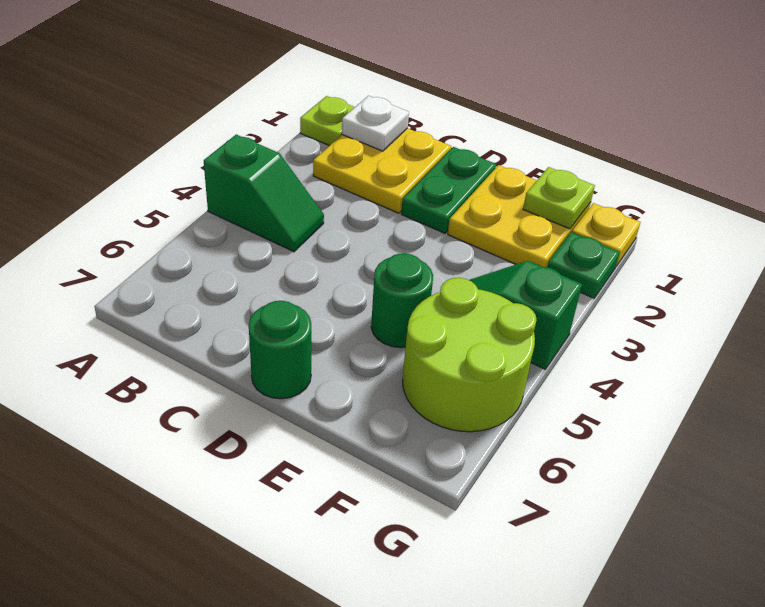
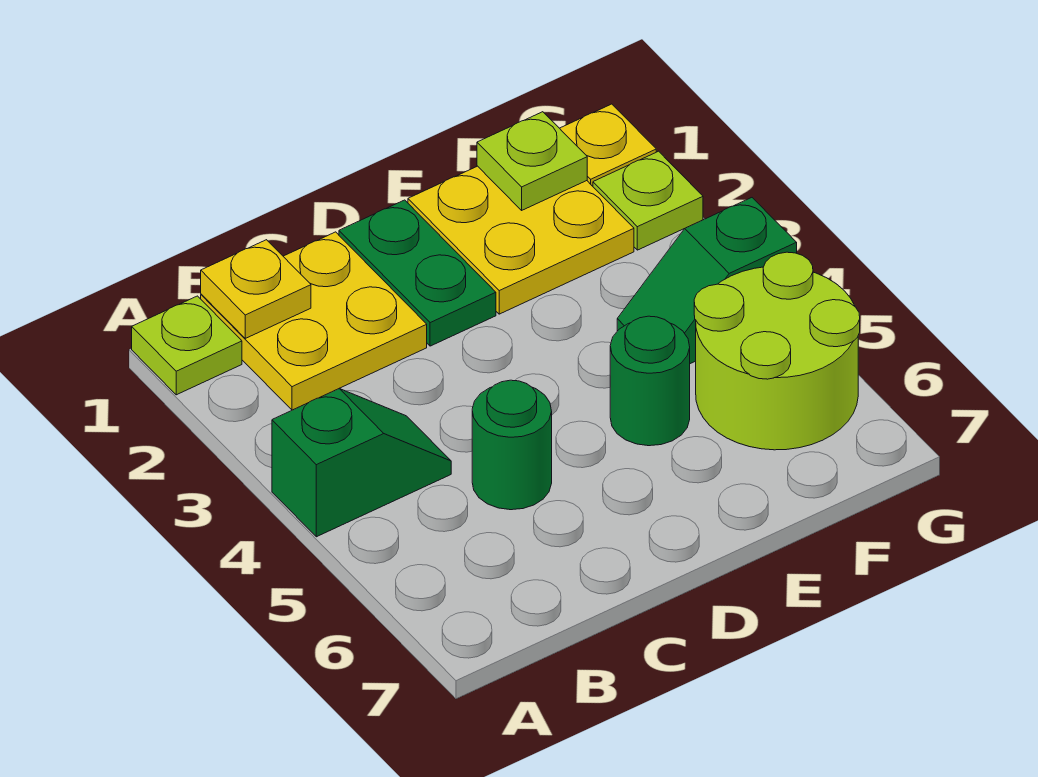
white 1x1 plate [342,96,409,151] -> yellow 1x1 plate [201,240,311,338]
green 1x1 round brick [249,301,311,399] -> green 1x1 round brick moved to [472,380,552,510]
green 1x1 plate [547,232,620,298] -> lime 1x1 plate [593,151,703,250]

